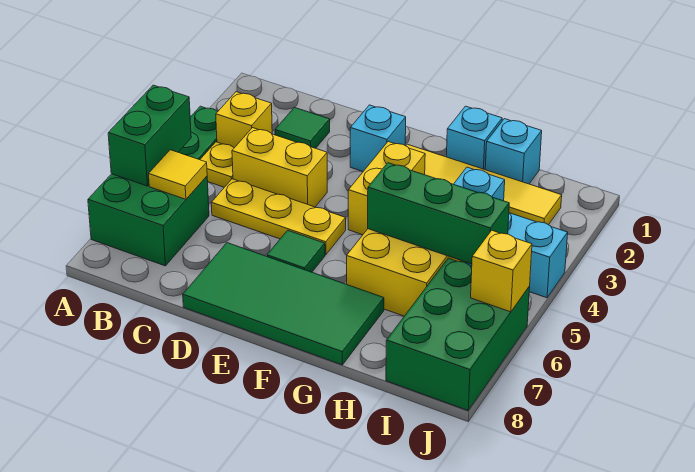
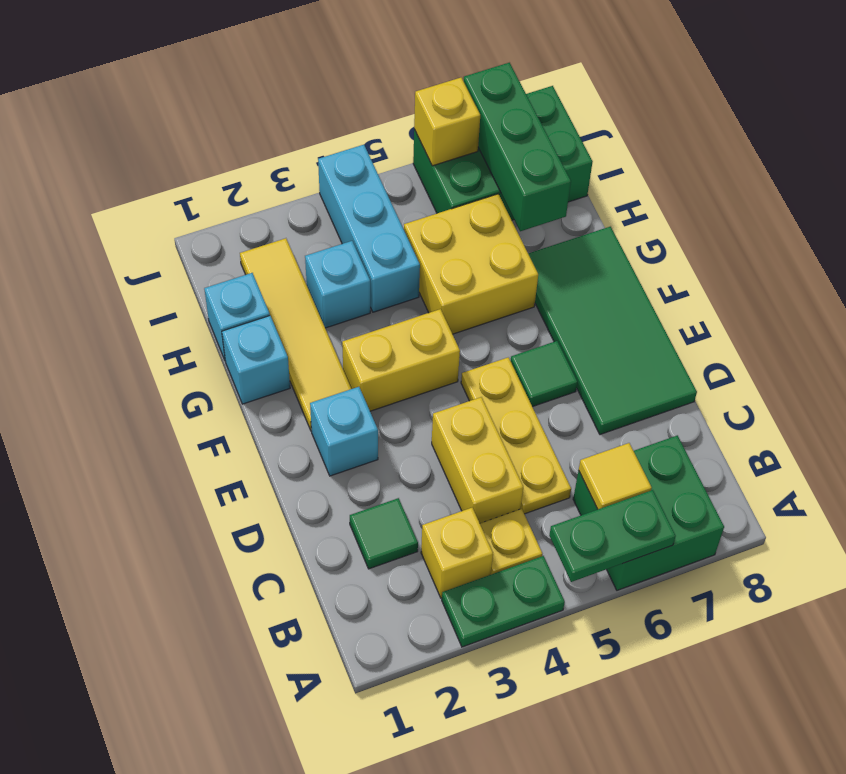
green 1x2 brick [108,85,191,186] -> green 1x2 plate [549,490,676,582]
green 1x3 brick [368,163,509,264] -> green 1x3 brick moved to [464,63,571,231]

